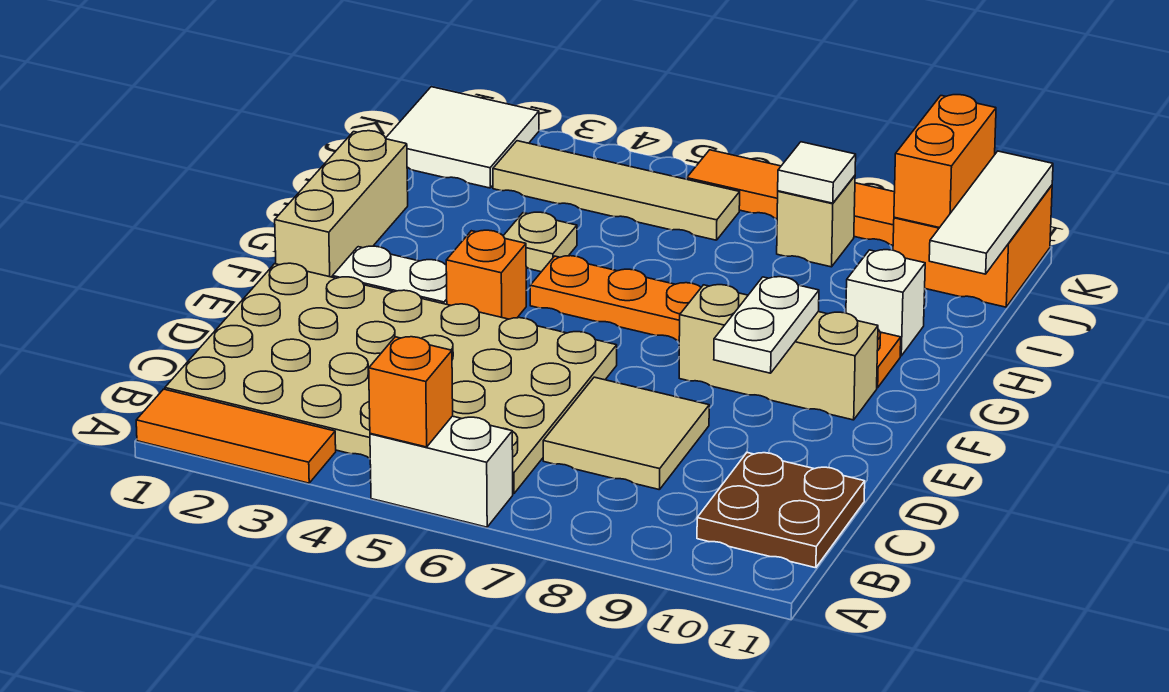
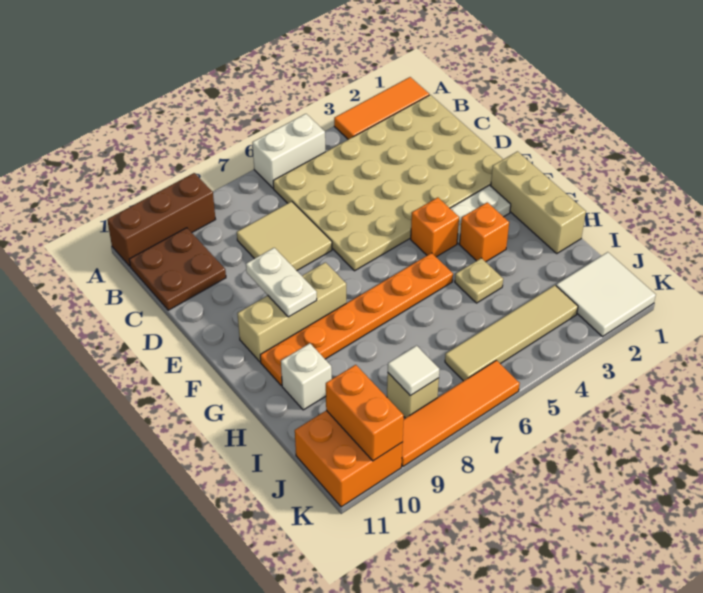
orange 1x1 brick [369,337,453,447] -> orange 1x1 brick moved to [459,202,509,262]
none -> brown 1x3 brick [107,173,216,266]
white 1x3 tile [929,151,1053,274] -> none

